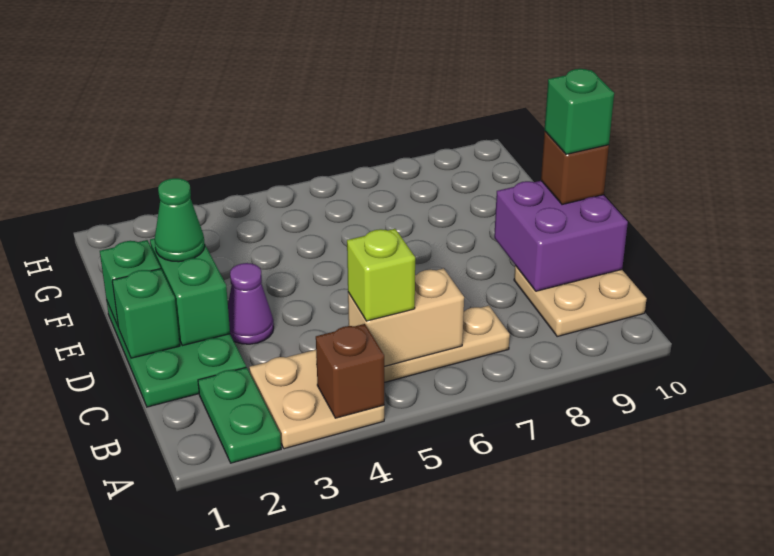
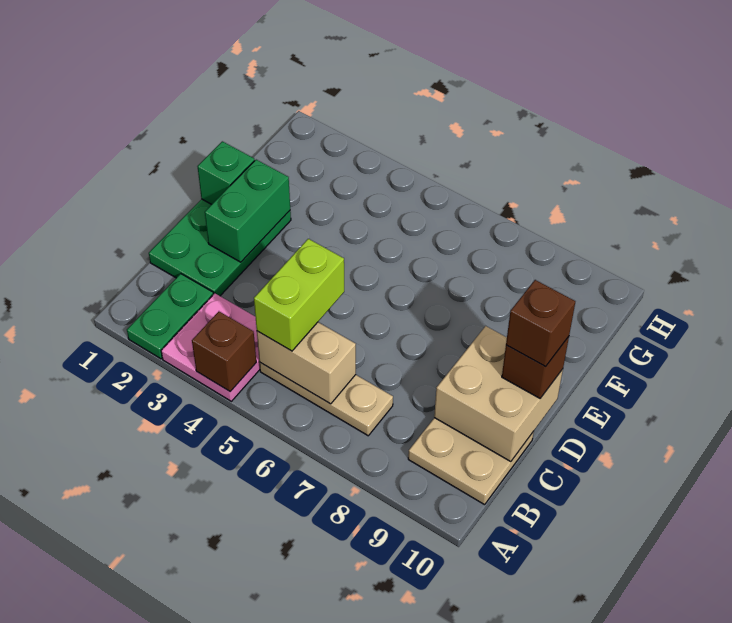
tan 2x2 plate [249,350,384,449] -> pink 2x2 plate [161,293,260,401]
lime 1x1 brick [347,229,415,321] -> lime 1x2 brick [254,239,344,351]
purple 2x2 brick [494,181,628,291] -> tan 2x2 brick [434,326,563,462]
green 1x1 brick [112,269,180,358] -> none
purple 1x1 cone [228,263,274,344] -> none
green 1x1 brick [544,69,614,154] -> brown 1x1 brick [506,280,575,367]
green 1x1 cone [155,178,205,262] -> none

